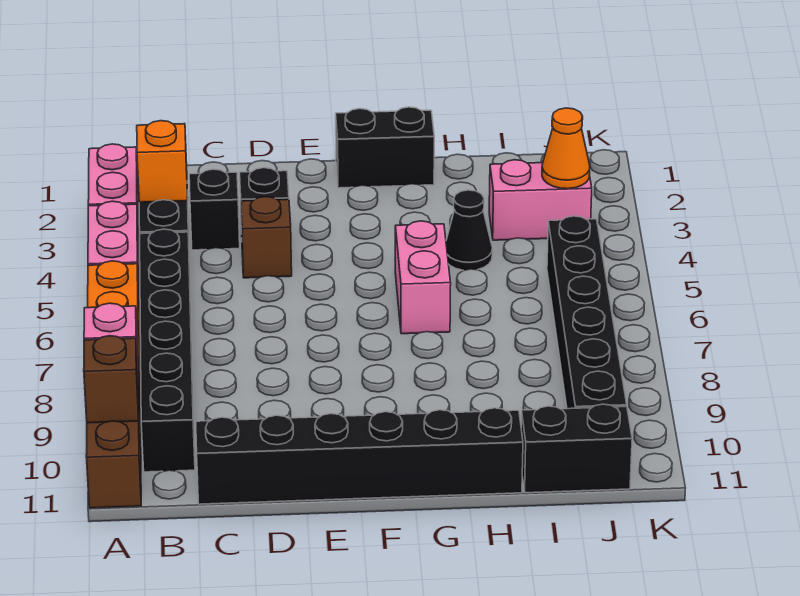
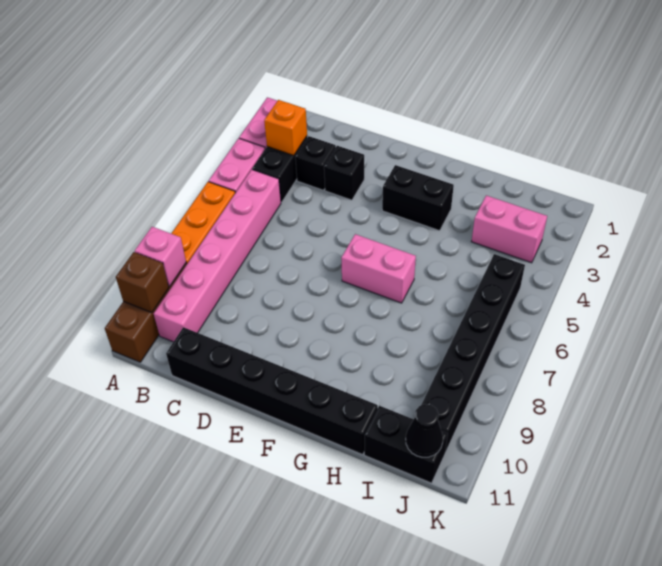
black 1x6 brick [140,229,195,472] -> pink 1x6 brick [154,170,281,342]
brown 1x1 brick [241,197,292,278] -> none
black 1x2 brick [336,107,434,188] -> black 1x2 brick moved to [382,165,454,231]
pink 1x2 brick [395,221,451,334] -> pink 1x2 brick turned to [341,234,416,303]
black 1x1 cone [446,190,492,270] -> black 1x1 cone moved to [406,404,443,457]
orange 1x1 cone [542,108,590,189] -> none

